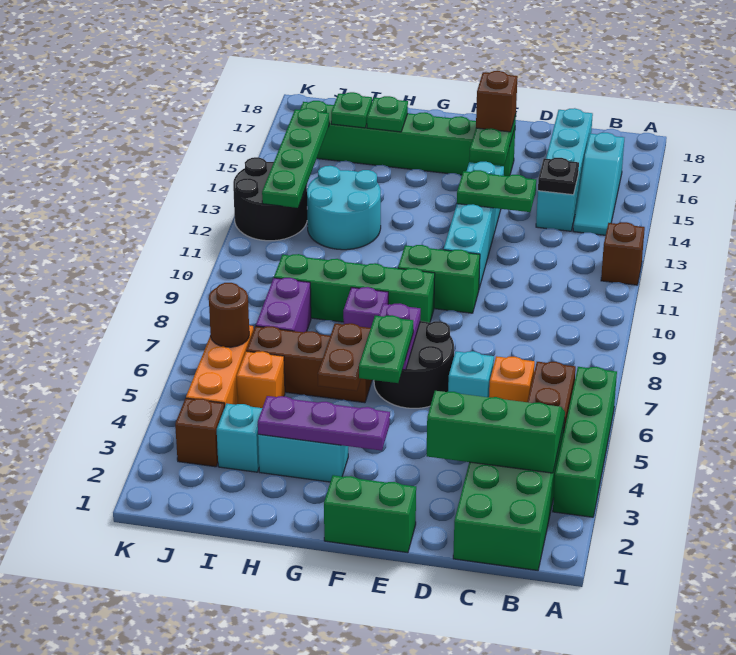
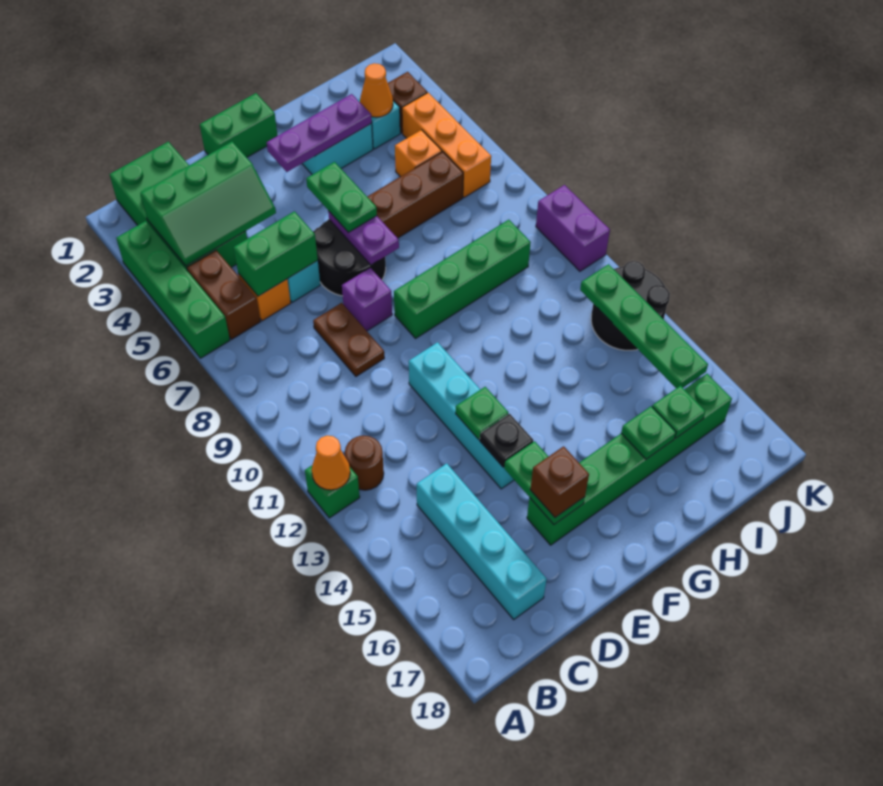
brown 1x1 brick [601,222,645,285] -> green 1x1 brick [305,466,360,518]
none -> orange 1x1 cone [312,436,350,490]
cyan 1x3 slope [573,133,624,235] -> none
black 1x1 plate [538,158,579,195] -> black 1x1 plate moved to [480,414,533,467]
green 1x2 plate [457,170,536,212] -> green 1x1 plate [456,387,508,439]
green 1x2 brick [398,245,480,313] -> green 1x2 brick moved to [234,211,318,296]
brown 1x2 plate [318,323,371,391] -> brown 1x2 plate moved to [313,303,384,376]
purple 1x1 brick [343,287,388,328] -> purple 1x1 brick moved to [342,268,392,331]
cyan 2x2 round brick [307,166,381,250] -> none
none -> orange 1x1 cone [360,63,393,117]
purple 1x2 brick [256,278,311,332] -> purple 1x2 brick moved to [536,185,610,271]
brown 1x1 round brick [209,283,249,347] -> brown 1x1 round brick moved to [345,435,384,490]

